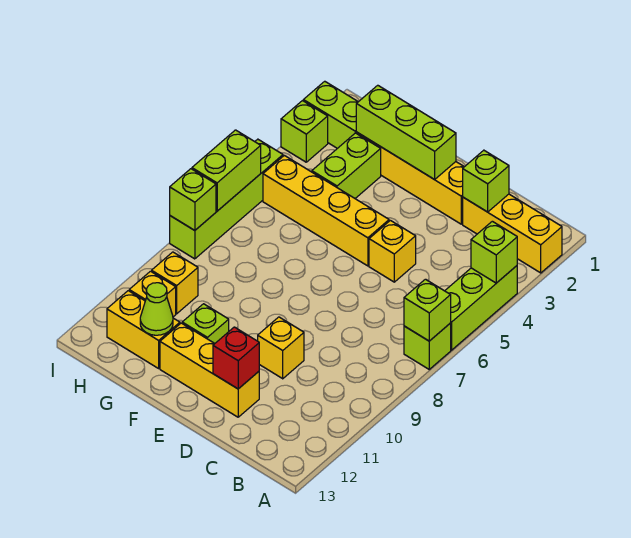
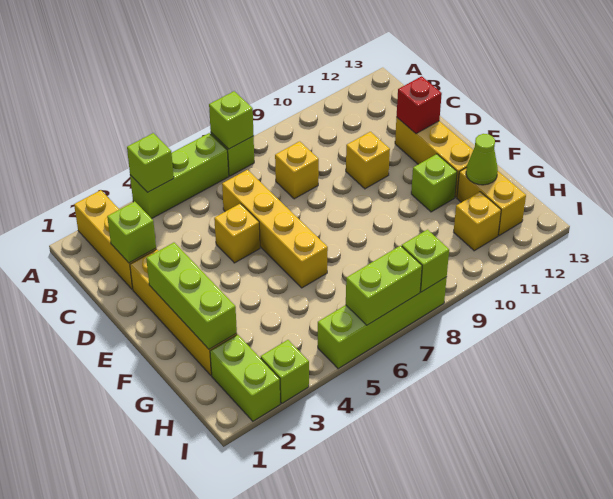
yellow 1x4 brick [263,155,389,266] -> yellow 1x4 brick moved to [222,170,328,288]
lime 1x2 brick [312,133,381,198] -> none
yellow 1x1 brick [152,252,198,314] -> yellow 1x1 brick moved to [275,141,319,199]

